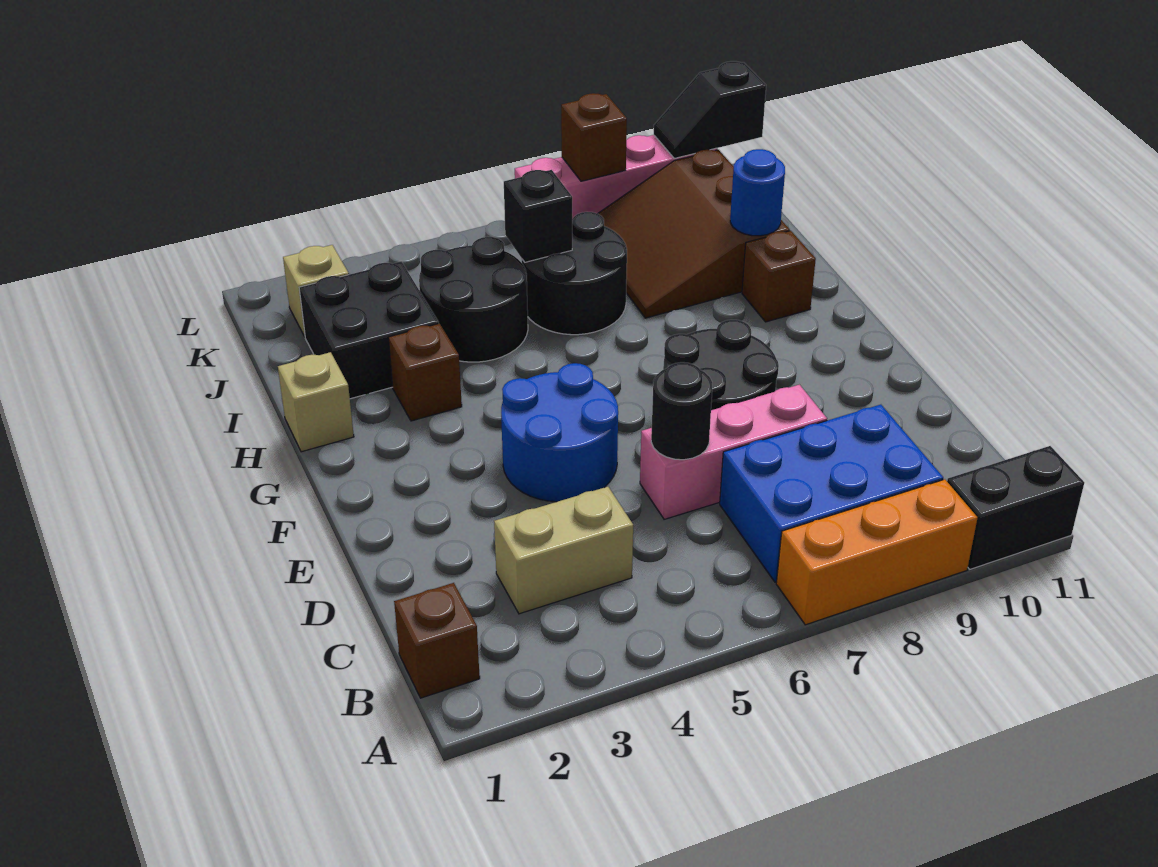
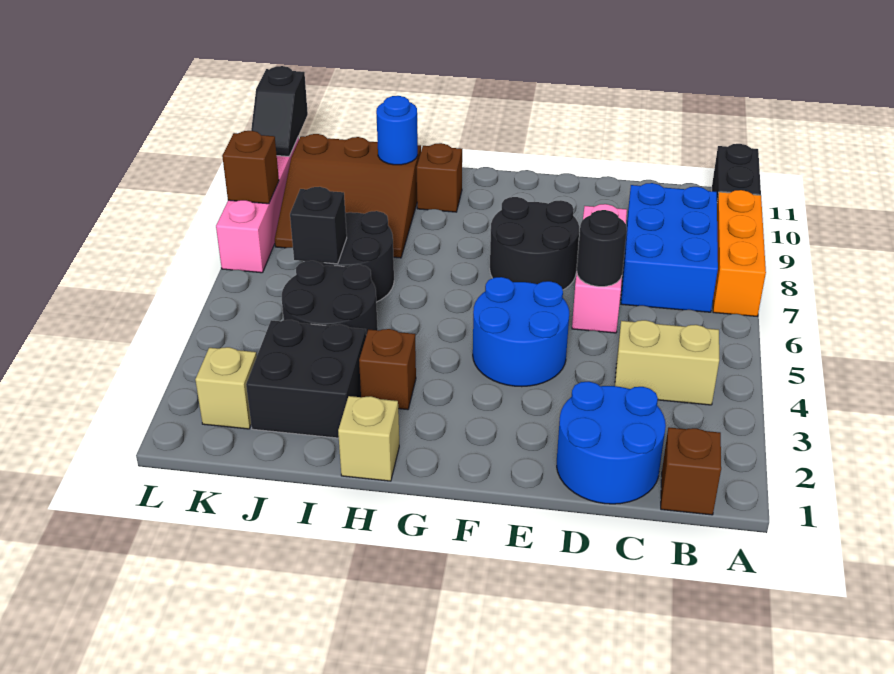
none -> blue 2x2 round brick [557,381,666,504]
tan 1x2 brick [494,487,633,614] -> tan 1x2 brick turned to [615,320,719,405]

